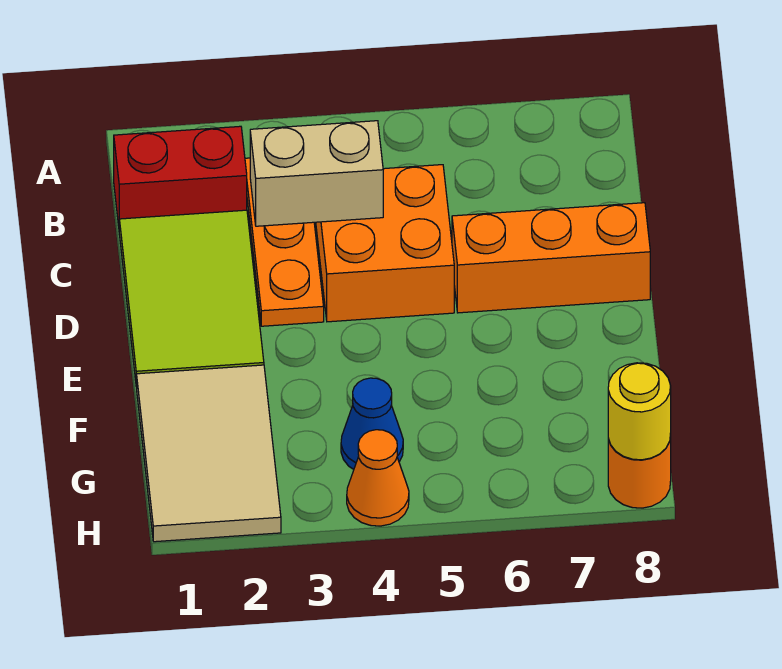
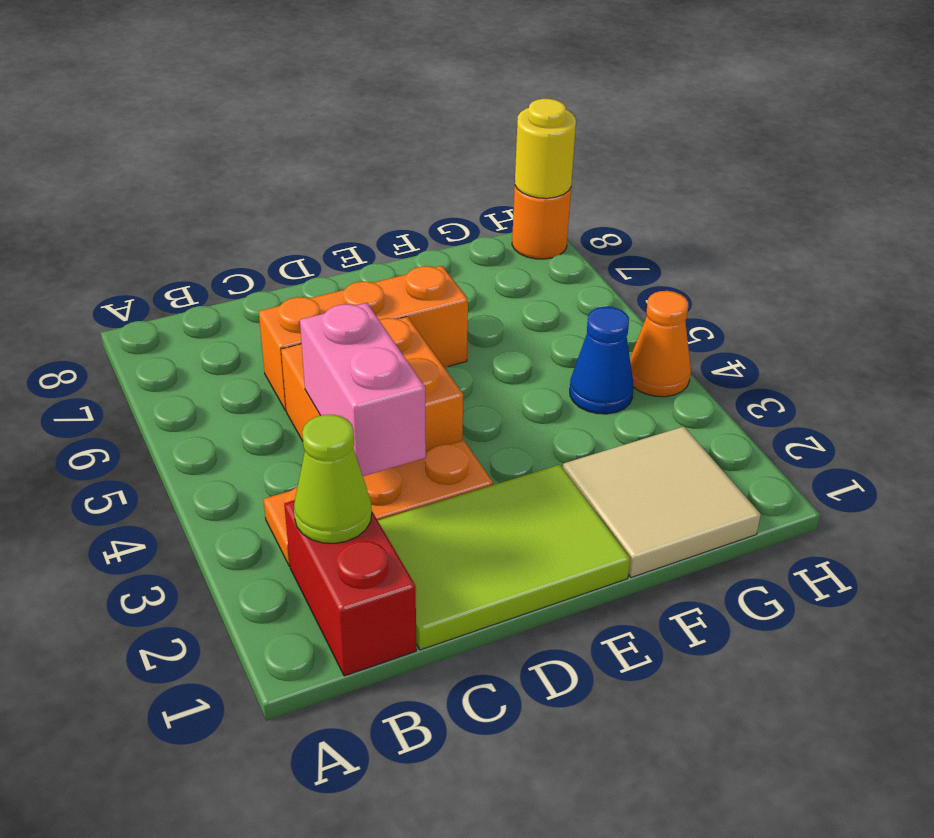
none -> lime 1x1 cone [294,415,372,543]
tan 1x2 brick [250,121,383,226] -> pink 1x2 brick [300,303,426,476]
orange 1x3 brick [452,203,650,313] -> orange 1x3 brick turned to [259,266,468,411]
tan 2x3 tile [137,365,281,542] -> tan 2x2 tile [563,426,761,578]

